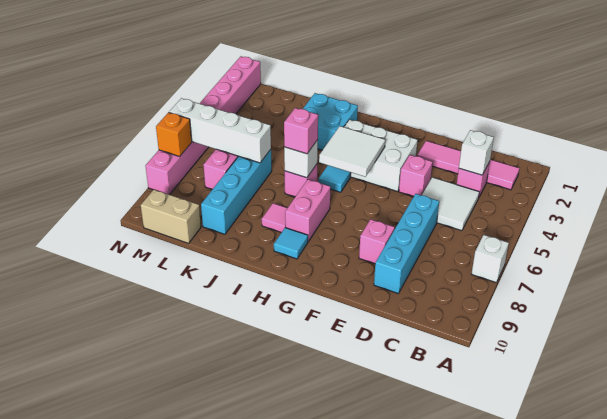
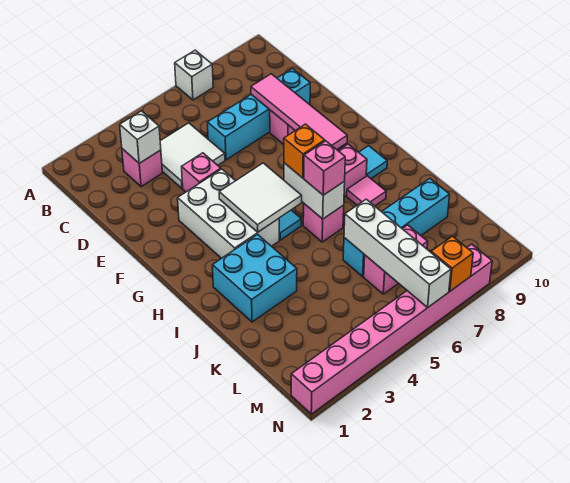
pink 1x4 tile [418,141,519,190] -> pink 1x4 tile moved to [251,74,347,149]
none -> orange 1x1 brick [284,124,325,178]
white 1x1 brick [284,140,318,178] -> white 1x2 brick [284,163,345,219]
tan 1x2 brick [141,190,201,243] -> none

